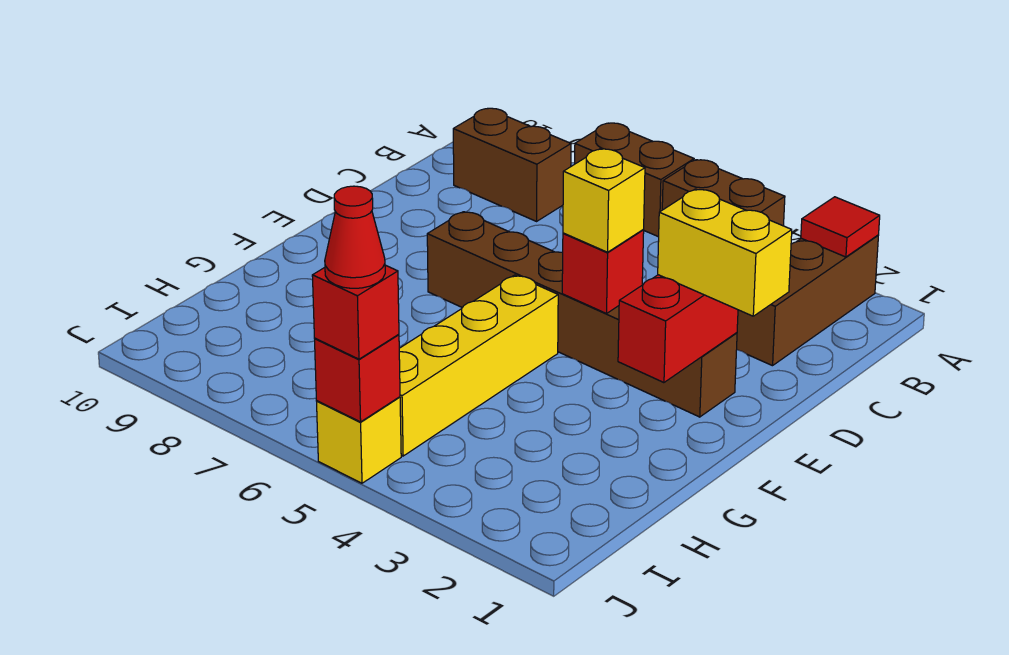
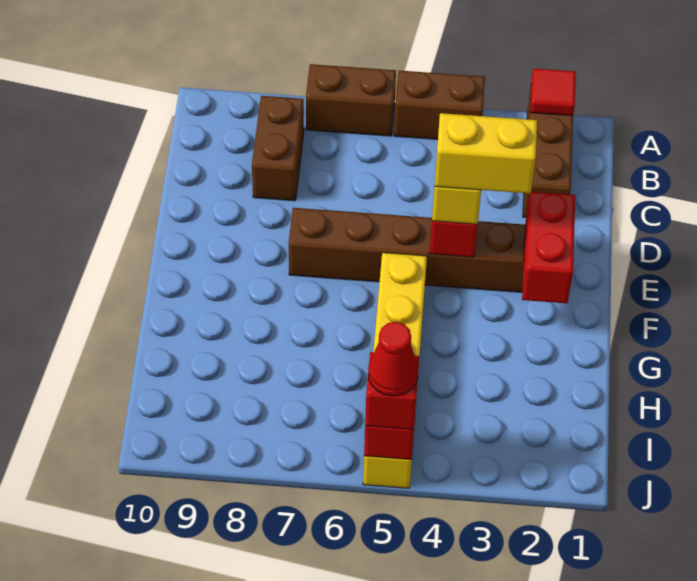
brown 1x2 brick [453,108,571,221] -> brown 1x2 brick turned to [252,96,304,201]
yellow 1x2 brick [658,189,792,316] -> yellow 1x2 brick moved to [434,113,537,193]

